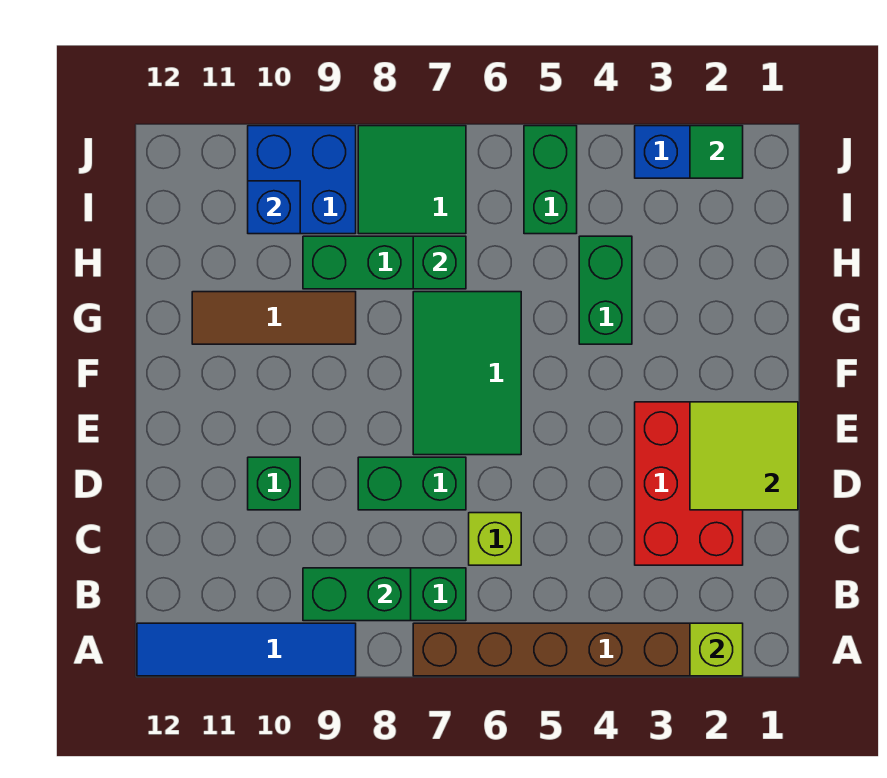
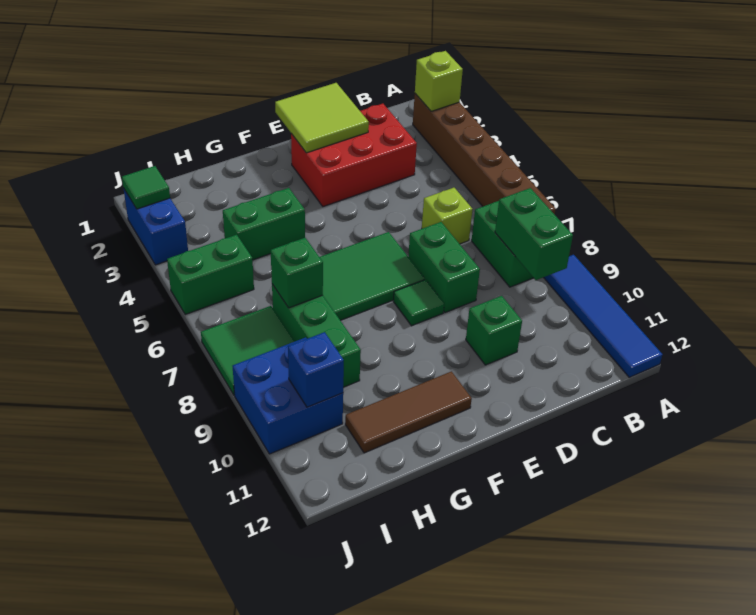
none -> green 1x1 tile [393,280,444,326]
brown 1x3 tile [192,292,356,344] -> brown 1x3 tile turned to [345,371,472,453]

